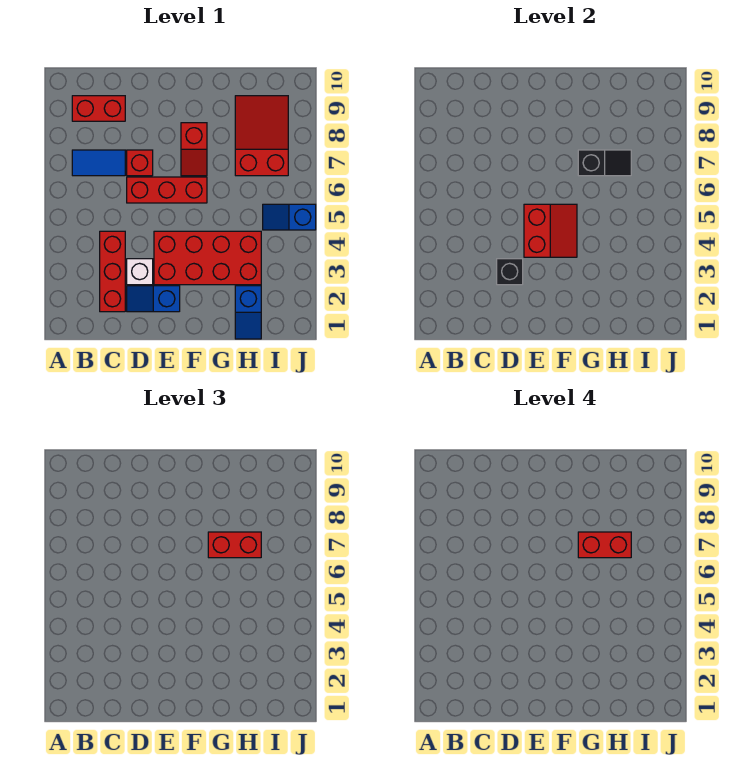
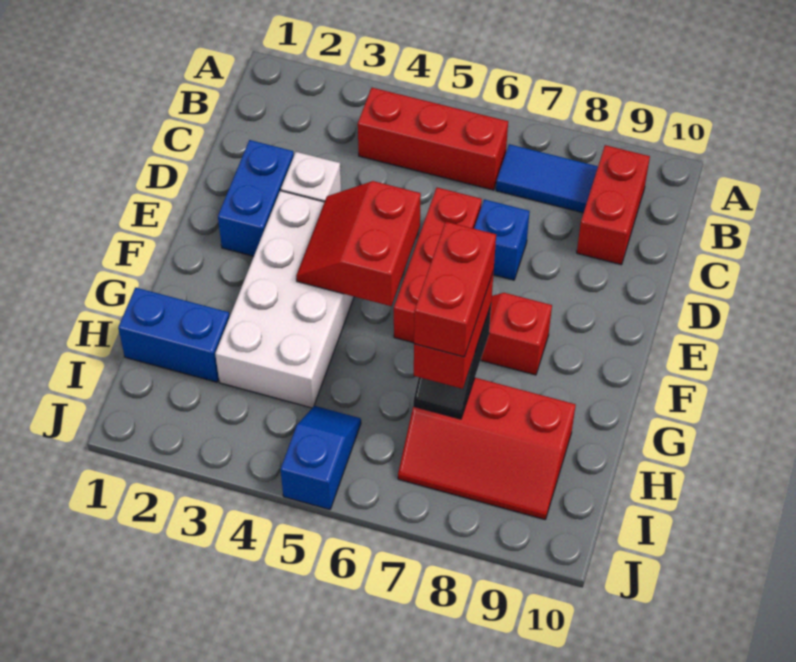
blue 1x2 tile [72,150,125,176] -> blue 1x2 tile turned to [496,144,598,213]
red 1x3 brick [100,231,125,312] -> red 1x3 brick moved to [358,88,508,190]
blue 1x2 slope [127,286,180,312] -> blue 1x2 brick [218,140,294,256]
black 1x1 brick [497,259,523,285] -> none
red 1x1 brick [127,150,153,176] -> blue 1x1 brick [474,199,530,280]
red 2x4 brick [154,231,261,285] -> white 2x4 brick [215,191,354,408]
red 2x2 slope [524,204,577,257] -> red 2x2 slope turned to [296,181,421,306]
blue 1x2 slope [235,286,261,339] -> blue 1x2 brick [118,288,230,382]
red 2x3 slope [235,96,288,176] -> red 2x3 slope turned to [398,378,576,519]

